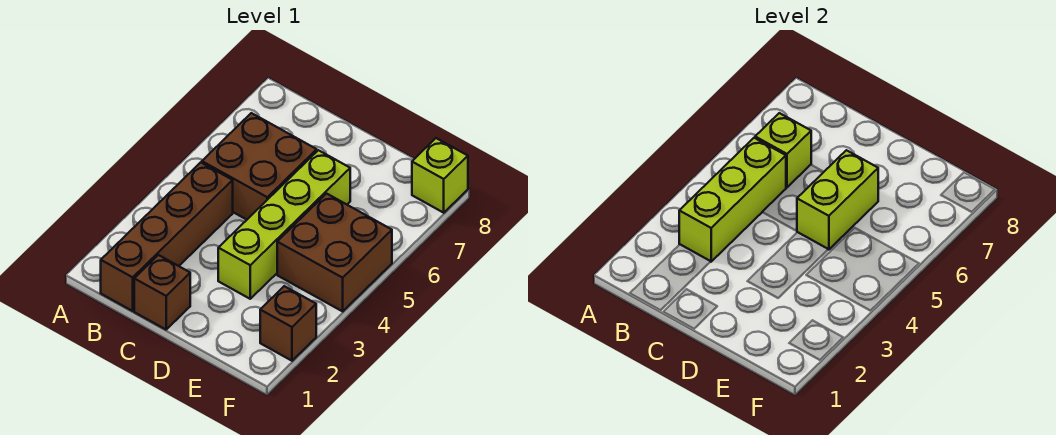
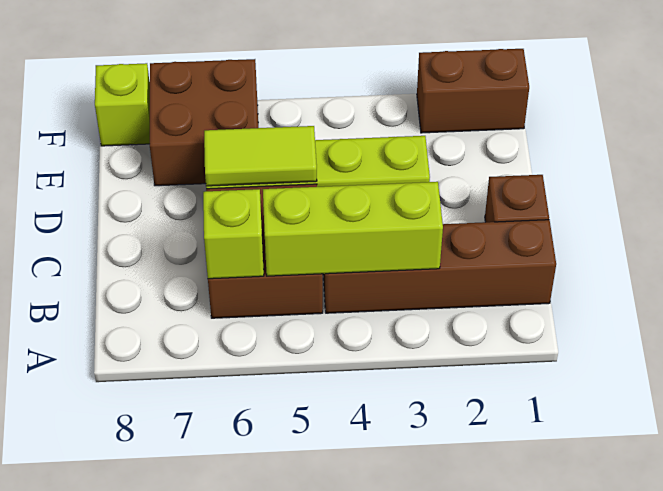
lime 1x2 brick [797,150,878,250] -> lime 1x2 tile [204,126,317,186]
brown 2x2 brick [277,194,392,311] -> brown 2x2 brick moved to [150,59,258,186]
brown 1x1 brick [260,286,316,361] -> brown 1x2 brick [417,49,529,133]

